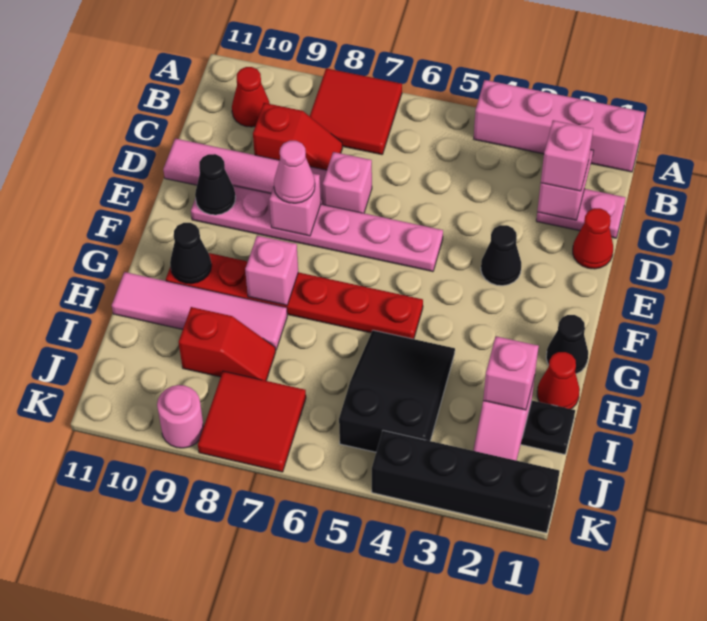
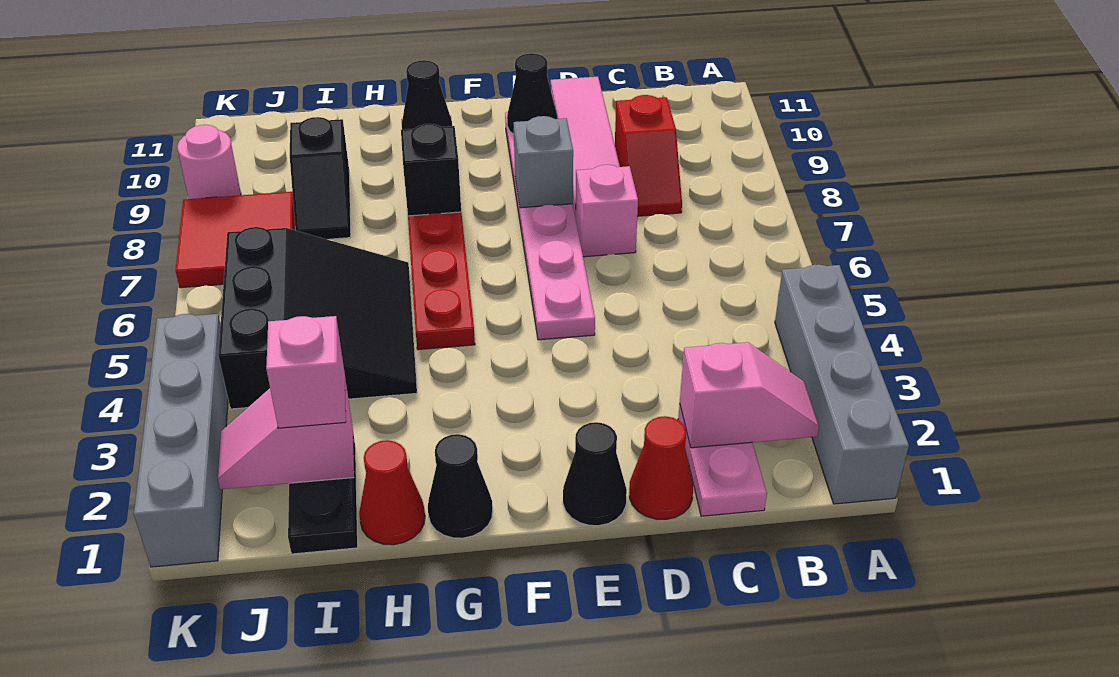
pink 1x4 brick [474,80,645,172] -> grey 1x4 brick [775,264,909,504]
red 2x2 tile [310,68,402,155] -> none
red 1x1 cone [232,67,270,127] -> none
pink 1x1 brick [541,120,593,191] -> none
black 1x1 cone [481,225,521,286] -> black 1x1 cone moved to [563,422,627,526]
pink 1x1 brick [269,174,321,236] -> grey 1x1 brick [514,116,573,208]
pink 1x1 cone [274,141,315,203] -> none
pink 1x1 brick [245,235,298,305] -> black 1x1 brick [401,124,461,216]
black 2x3 slope [339,330,455,452] -> black 3x3 slope [218,227,417,409]
pink 1x4 tile [112,272,287,349] -> none
red 1x2 slope [179,307,276,381] -> black 1x2 slope [290,117,351,239]
black 1x4 brick [372,430,560,533] -> grey 1x4 brick [134,314,228,567]

